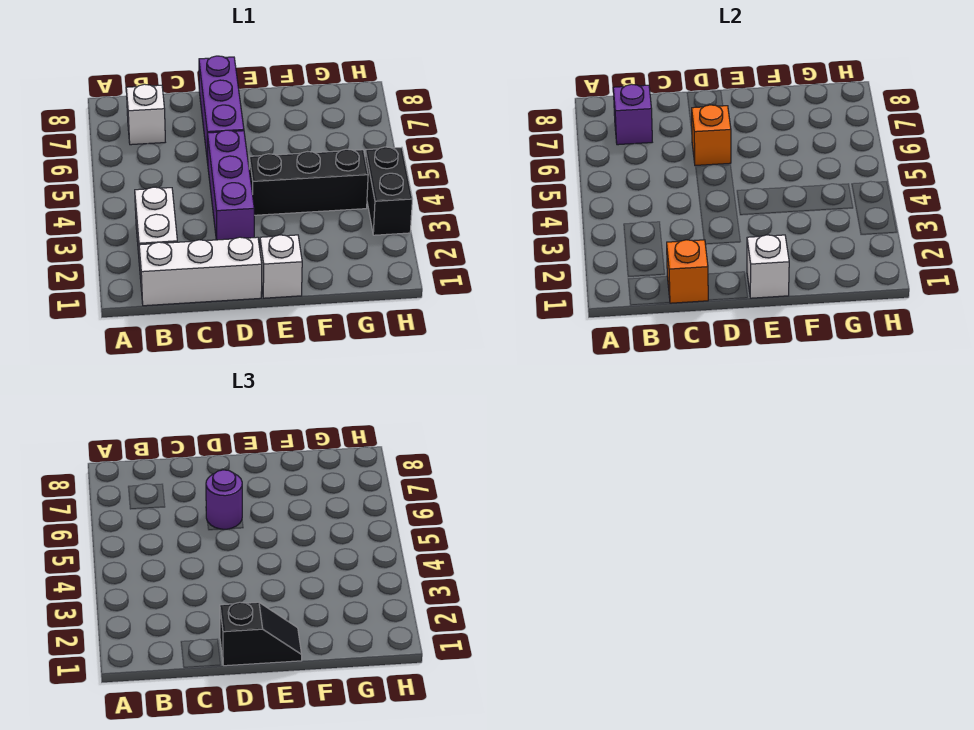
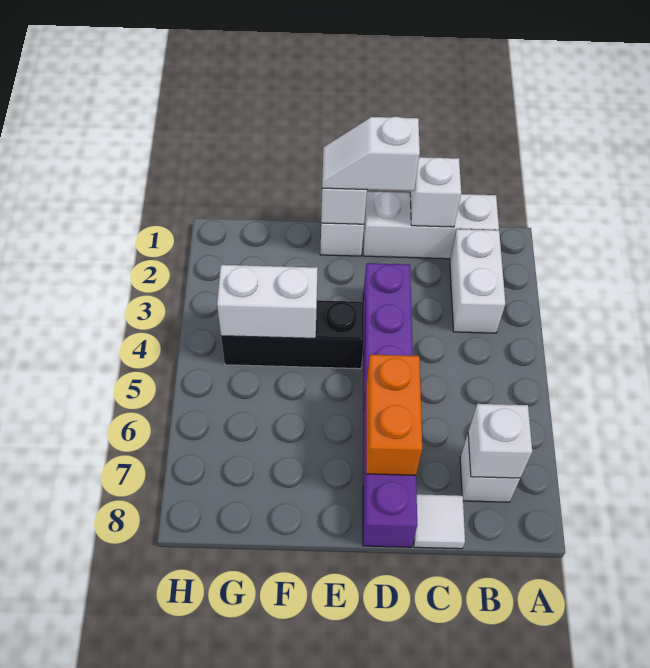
purple 1x1 brick [613,84,652,145] -> white 1x1 brick [468,404,532,478]
orange 1x1 brick [667,240,708,303] -> white 1x1 brick [410,157,461,227]
none -> white 1x1 tile [414,494,465,549]
black 1x2 slope [220,602,302,666] -> white 1x2 slope [322,117,420,191]
orange 1x1 brick [692,105,731,165] -> orange 1x2 brick [366,354,422,475]
purple 1x1 round brick [206,470,242,529] -> none
none -> white 1x2 brick [217,265,318,338]
black 1x2 brick [365,147,412,235] -> none

